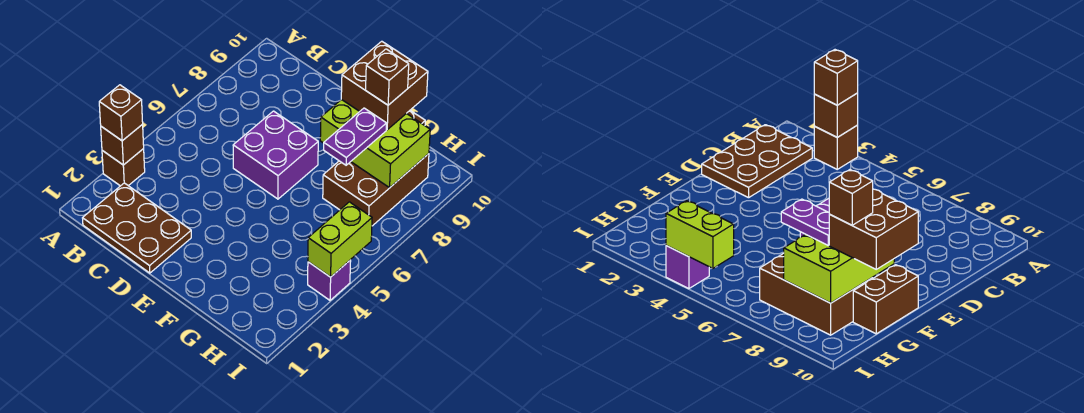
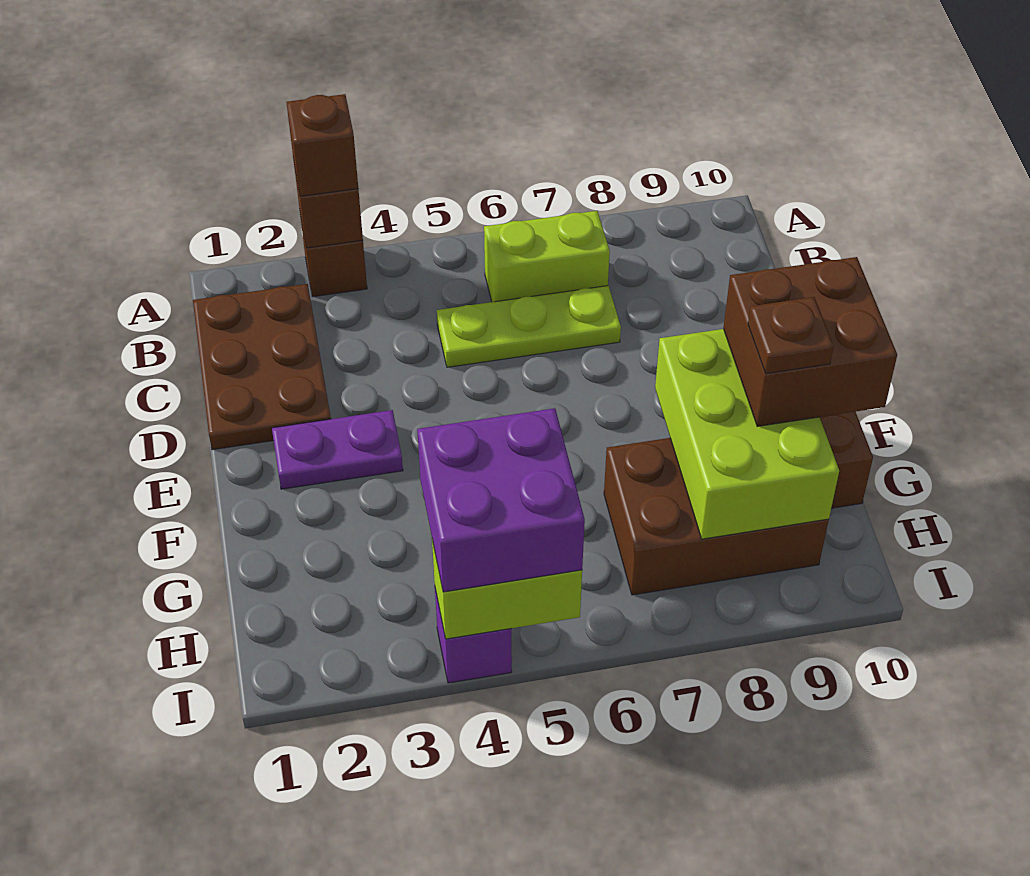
none -> lime 1x2 brick [484,211,610,302]
none -> lime 1x3 plate [437,286,621,367]
purple 2x2 brick [233,111,318,199] -> purple 2x2 brick moved to [417,408,585,592]
purple 1x2 plate [324,108,387,165] -> purple 1x2 plate moved to [272,410,403,489]
brown 1x1 brick [366,49,409,105] -> brown 1x1 plate [748,297,834,374]

